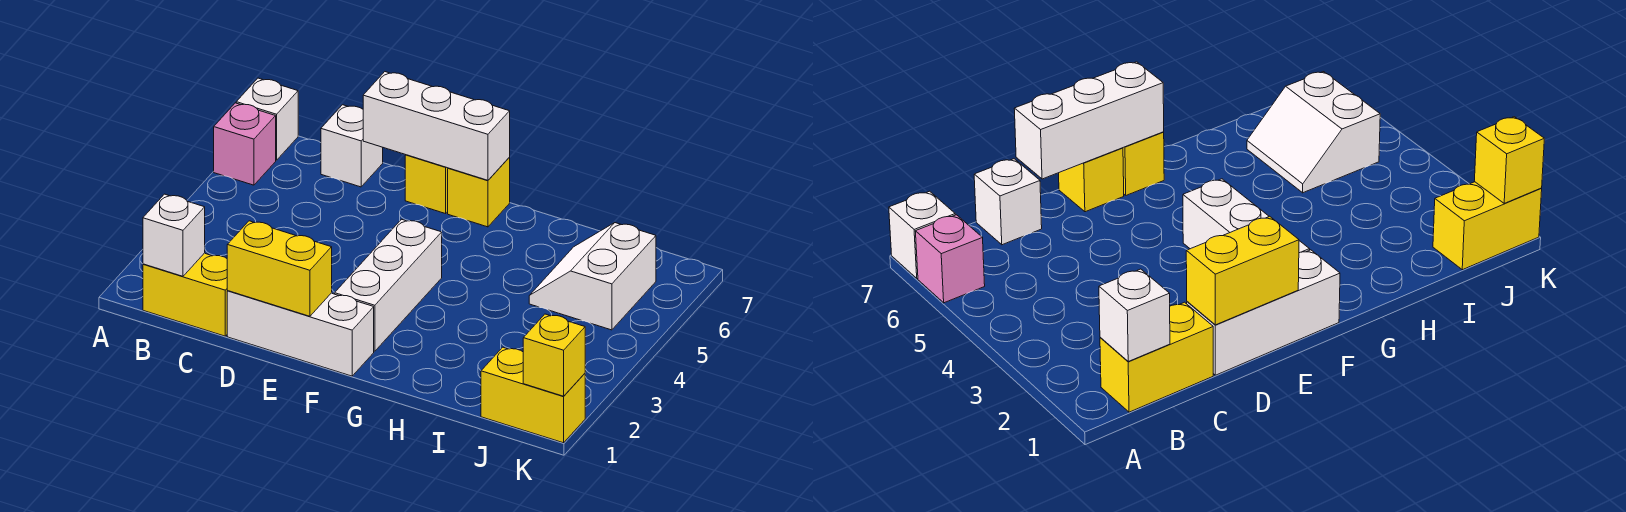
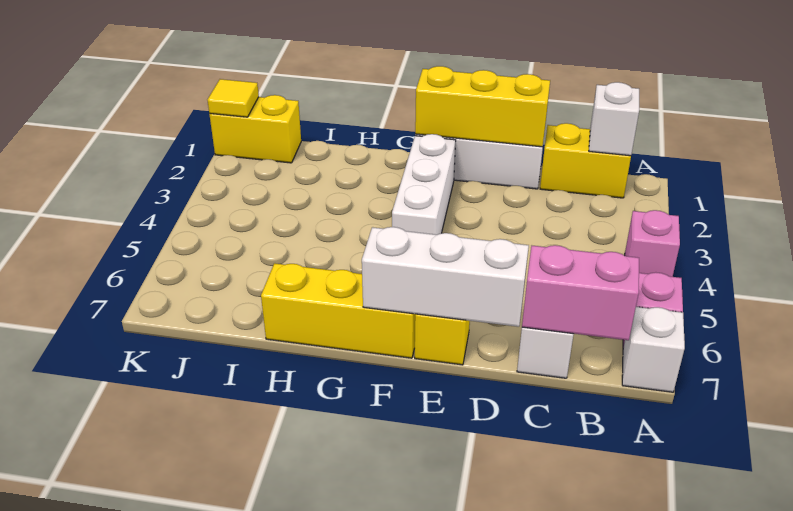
none -> pink 1x1 brick [625,210,680,277]
none -> pink 1x2 brick [522,245,639,340]
yellow 1x2 brick [227,221,332,316] -> yellow 1x3 brick [415,66,550,147]
yellow 1x1 brick [448,158,510,227] -> yellow 1x3 brick [261,263,415,358]
white 2x2 slope [529,223,656,330] -> none
yellow 1x1 brick [523,314,585,396] -> yellow 1x1 tile [207,79,259,117]

